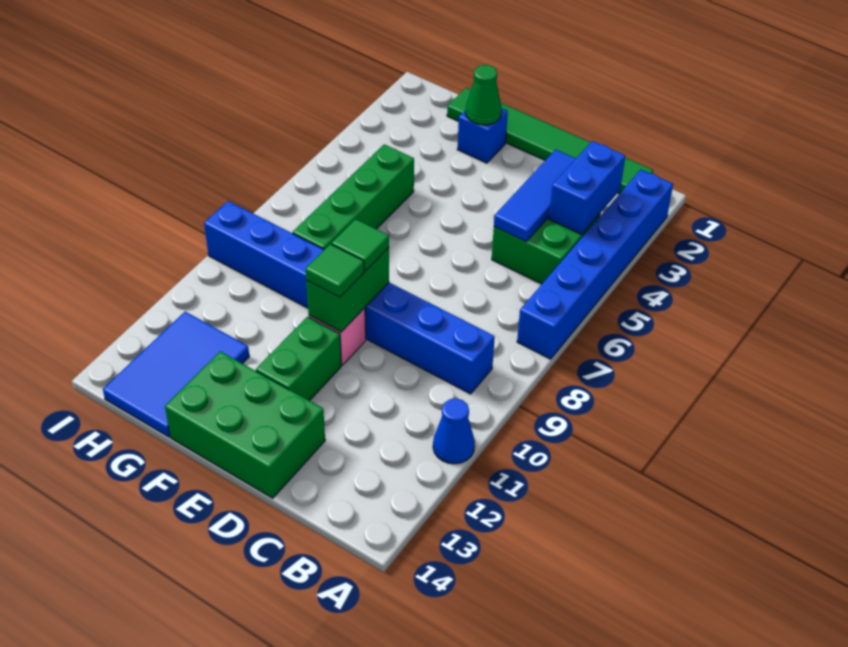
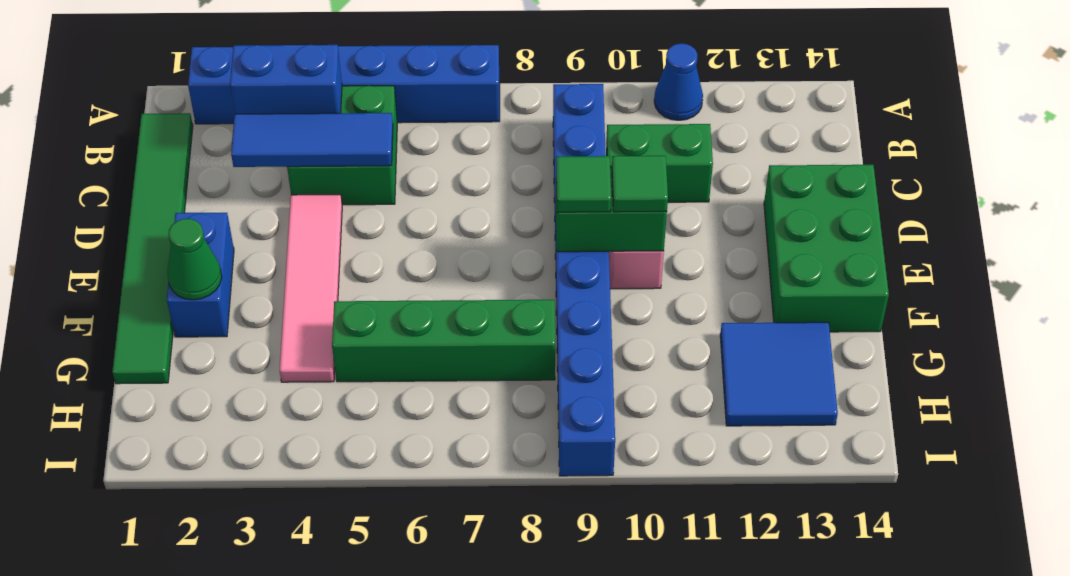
none -> pink 1x4 tile [280,195,342,382]
green 1x2 brick [256,317,341,401] -> green 1x2 brick moved to [606,124,713,202]
blue 1x1 brick [457,108,508,163] -> blue 1x2 brick [167,213,234,337]
blue 2x3 tile [103,312,249,437] -> blue 2x2 tile [720,322,838,426]

